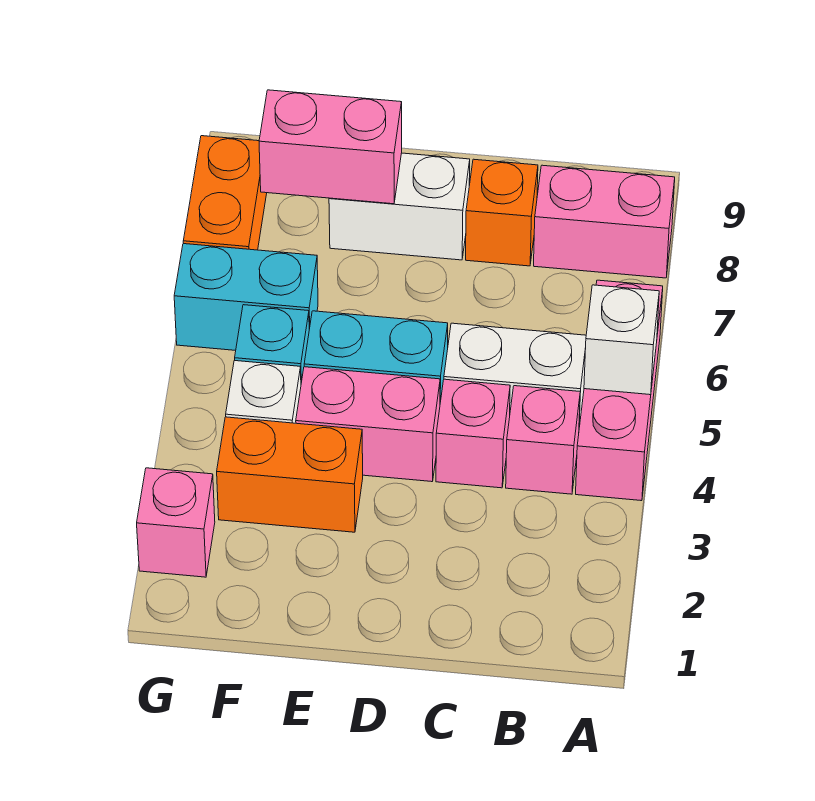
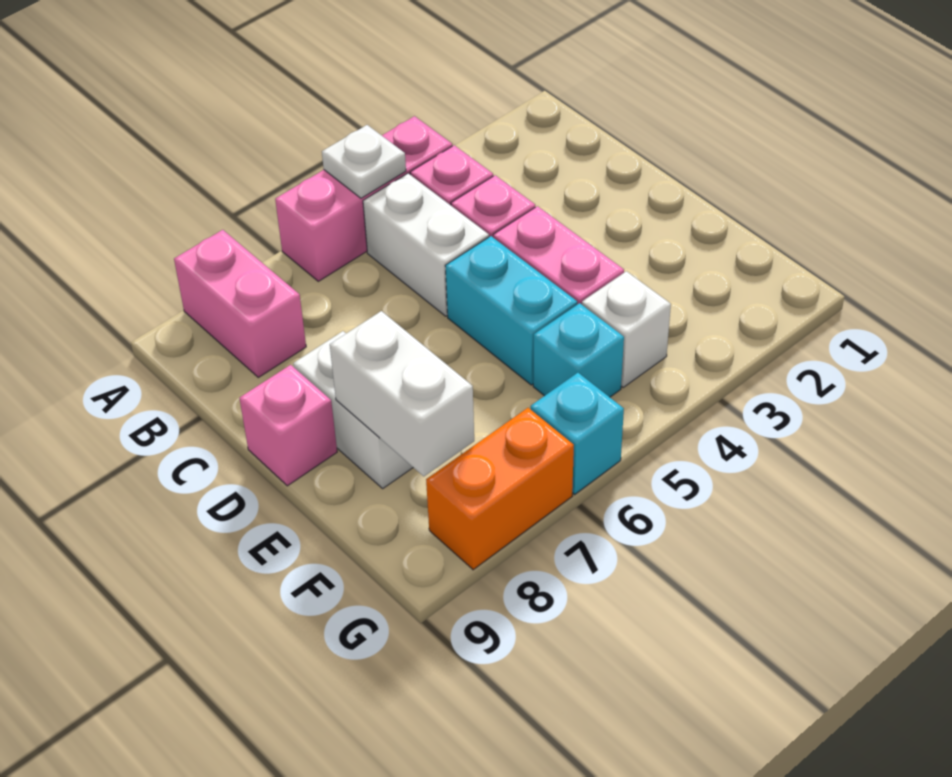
white 1x1 brick [584,285,659,395] -> white 1x1 plate [322,125,406,198]
orange 1x1 brick [466,159,538,266] -> none
orange 1x2 brick [217,417,363,532] -> none
pink 1x2 brick [259,90,402,204] -> white 1x2 brick [330,311,474,476]
cyan 1x2 brick [174,244,318,350] -> cyan 1x1 brick [531,373,624,494]
pink 1x1 brick [137,468,215,577] -> pink 1x1 brick moved to [240,365,337,486]

